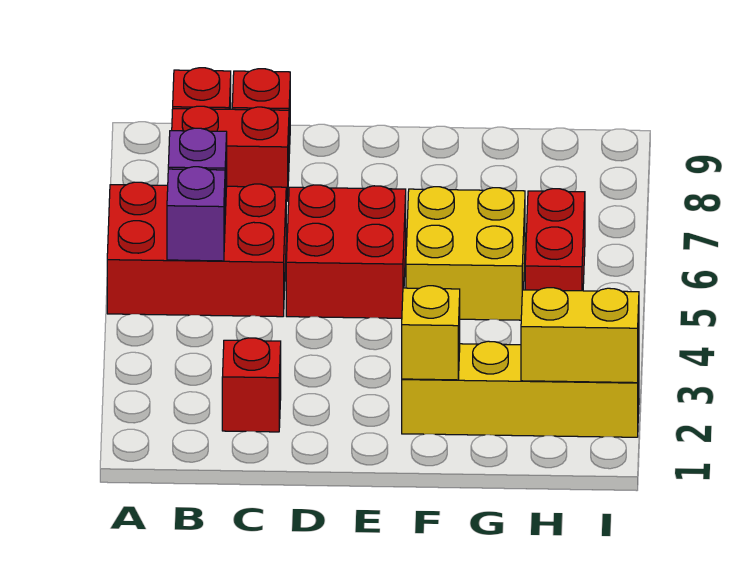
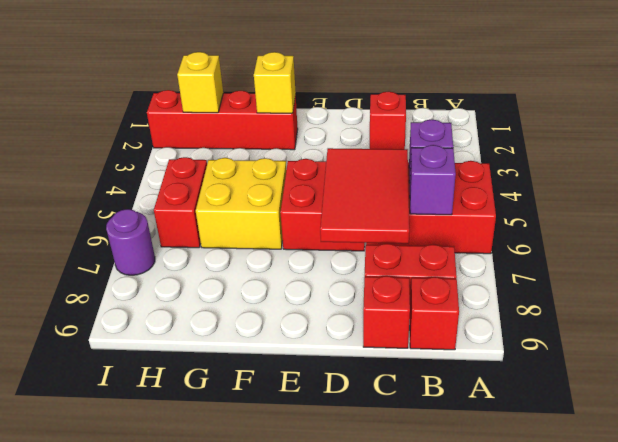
none -> red 2x3 tile [320,148,409,244]
yellow 1x4 brick [402,341,639,437] -> red 1x4 brick [147,90,298,150]
yellow 1x2 brick [521,288,639,383] -> yellow 1x1 brick [177,52,223,113]
none -> purple 1x1 round brick [106,209,155,275]

